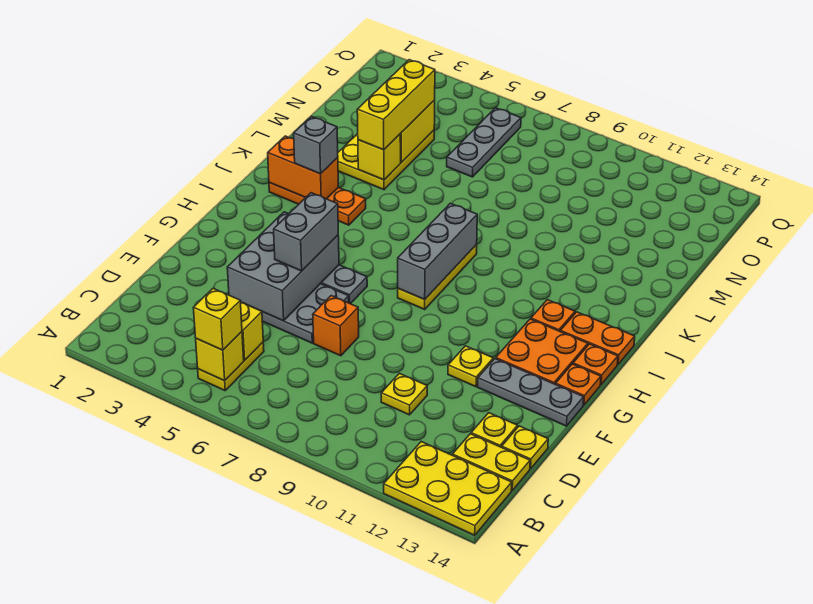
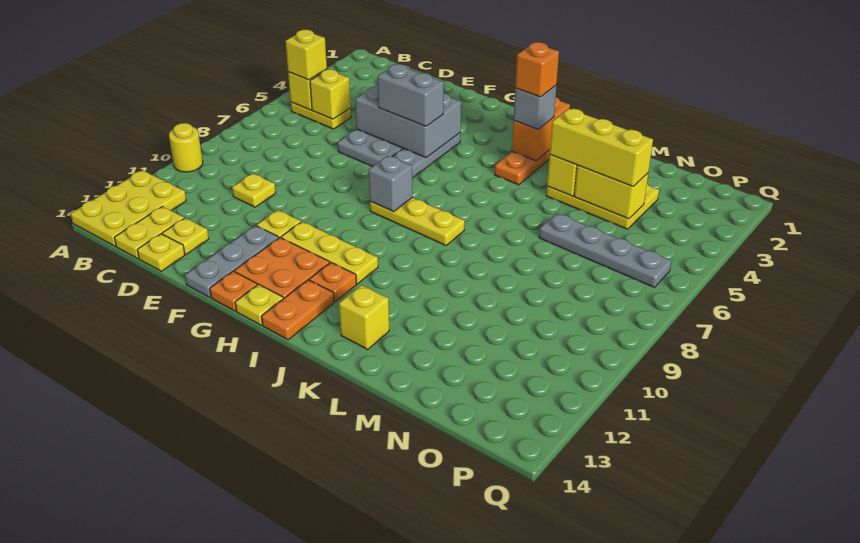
none -> yellow 1x1 round brick [169,123,203,172]
orange 1x1 brick [313,296,359,356] -> orange 1x1 brick moved to [515,42,559,97]
none -> yellow 1x3 plate [281,222,378,284]
grey 1x3 brick [398,203,477,300] -> grey 1x1 brick [369,156,413,212]
orange 1x1 plate [573,344,618,385] -> yellow 1x1 plate [235,284,284,325]
none -> yellow 1x1 brick [339,285,389,349]
grey 1x3 plate [447,108,521,177] -> grey 1x4 plate [539,213,672,287]

